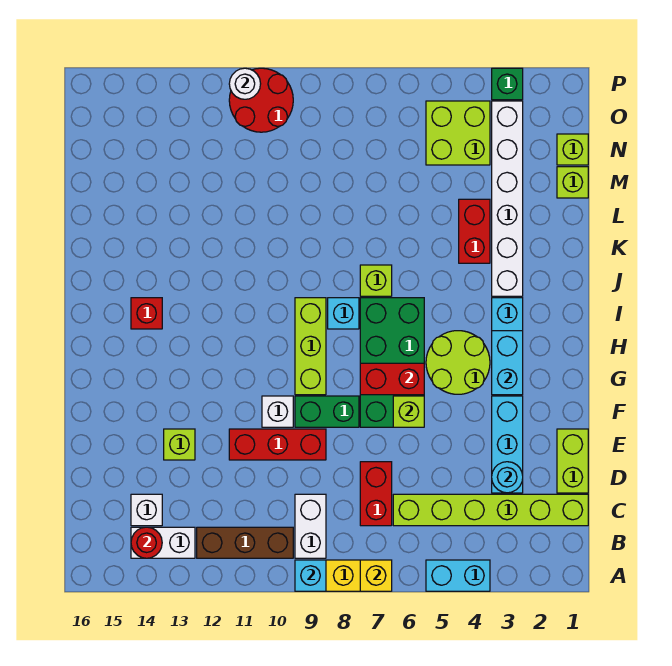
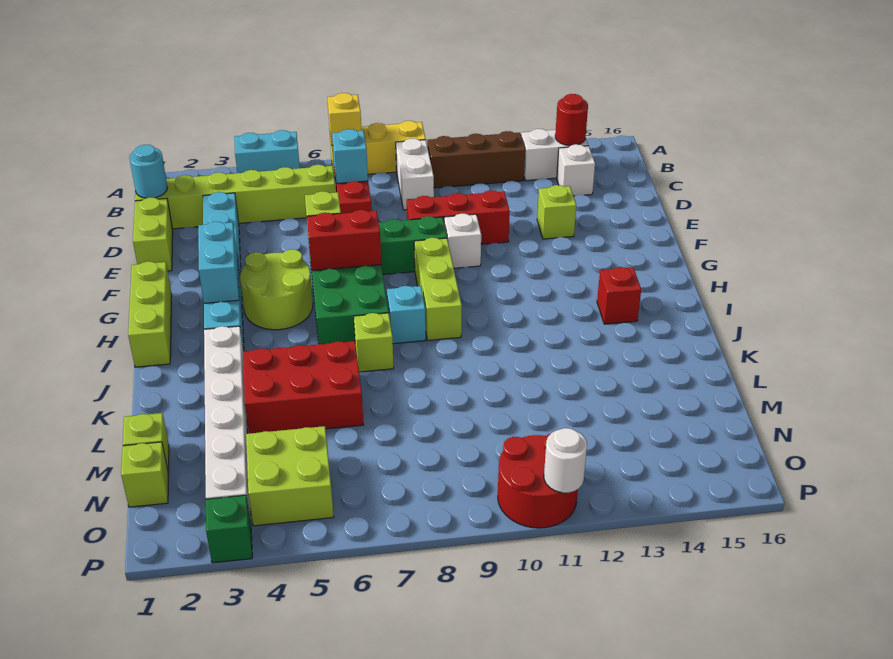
cyan 1x1 brick [295,560,326,591] -> cyan 1x1 brick moved to [332,129,368,184]
cyan 1x1 round brick [492,462,523,493] -> cyan 1x1 round brick moved to [129,145,167,198]
none -> lime 1x3 brick [128,261,172,367]
red 1x2 brick [459,199,490,263] -> red 2x3 brick [243,341,364,433]

